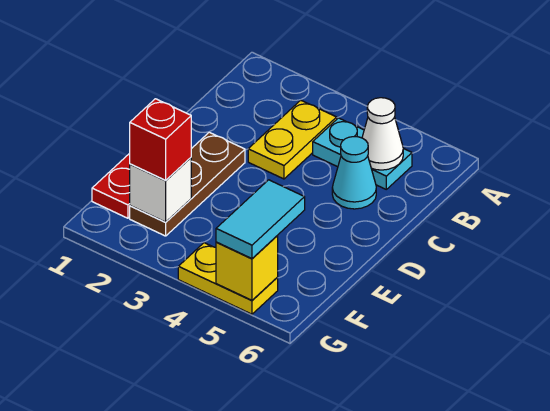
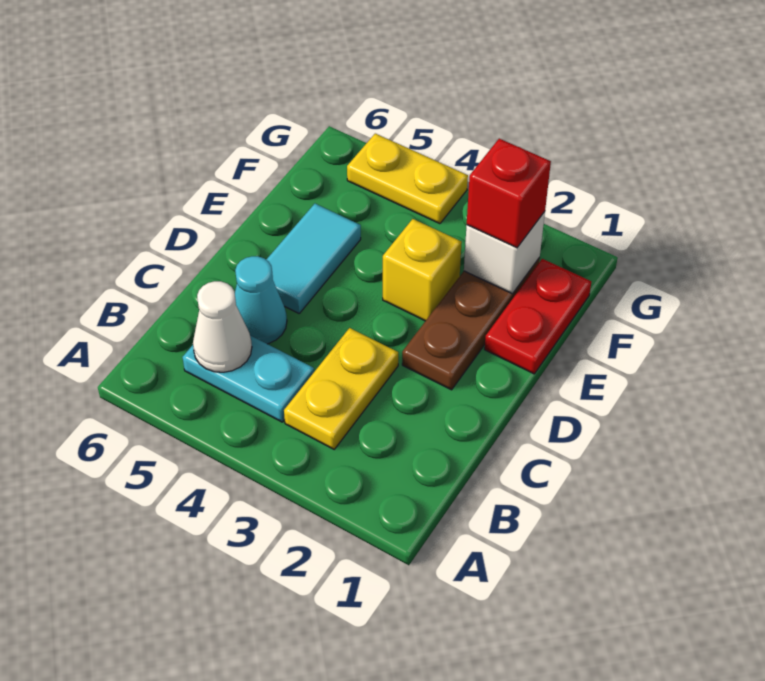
cyan 1x2 tile [216,180,305,259] -> cyan 1x2 tile moved to [266,204,361,313]
yellow 1x1 brick [216,236,278,300] -> yellow 1x1 brick moved to [383,219,462,321]

